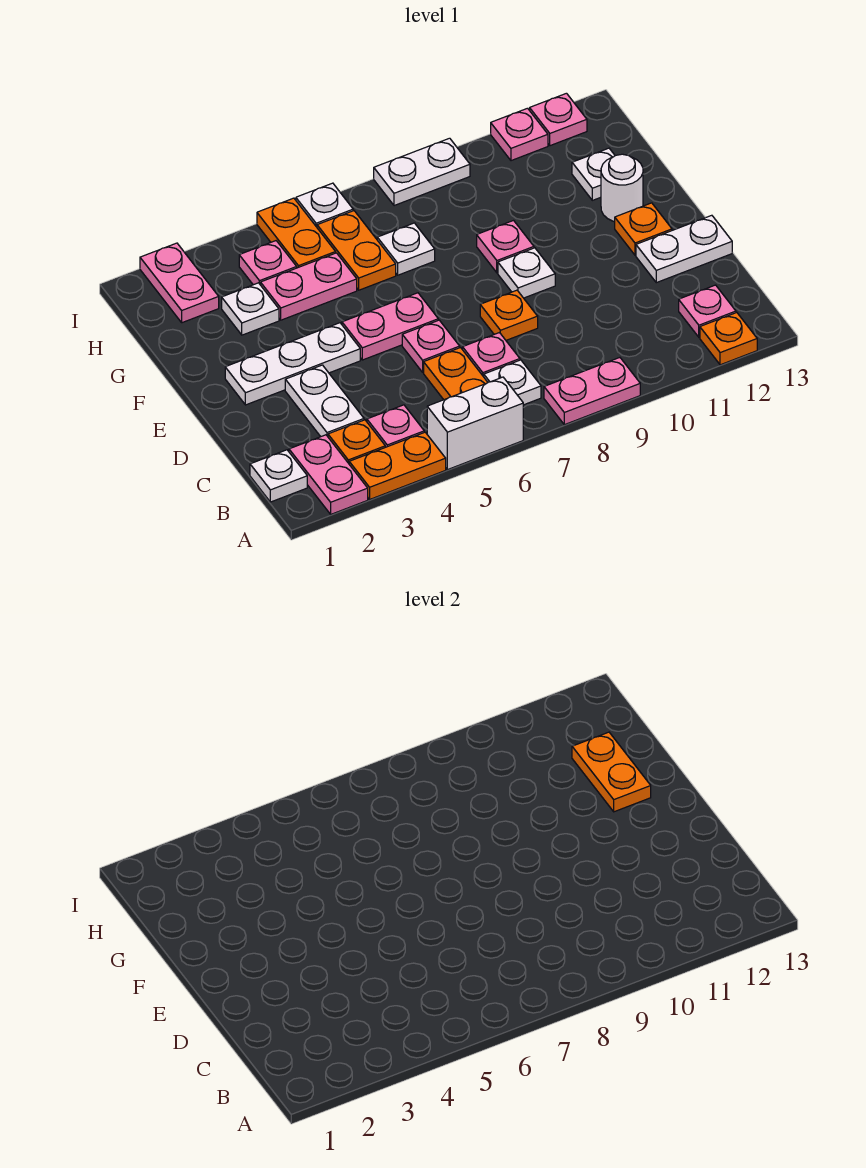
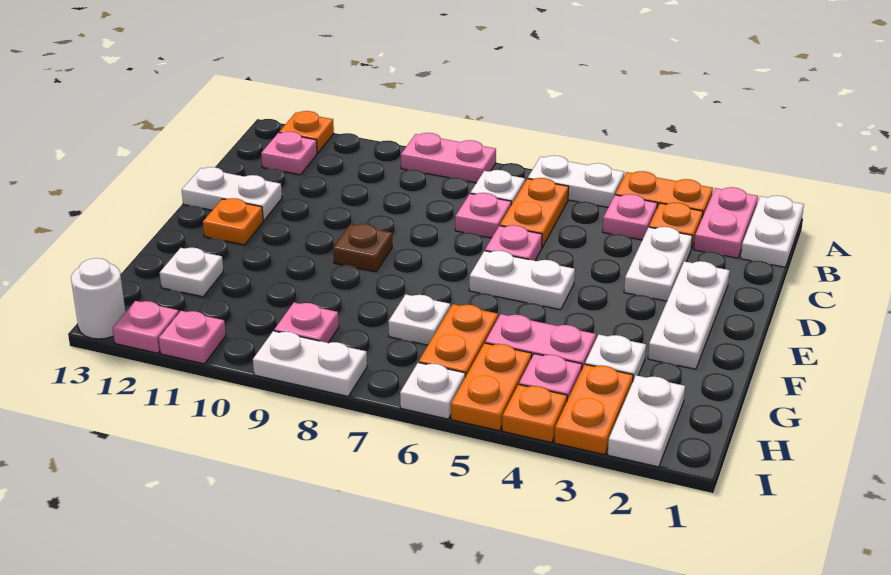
white 1x2 brick [427,377,523,470] -> white 1x2 plate [528,156,624,207]
white 1x1 plate [250,450,307,502] -> white 1x2 plate [741,196,804,267]
orange 1x1 plate [480,290,538,340] -> orange 1x1 plate moved to [502,385,567,443]
white 1x3 plate [225,323,360,405] -> white 1x3 plate turned to [648,261,730,369]
pink 1x2 plate [342,293,438,360] -> white 1x2 plate [469,251,575,310]
white 1x1 plate [498,248,555,298] -> brown 1x1 plate [333,224,392,272]
pink 1x1 plate [477,221,534,273] -> pink 1x1 plate moved to [274,303,339,343]
white 1x1 round brick [601,154,643,222] -> white 1x1 round brick moved to [71,258,125,339]
orange 1x2 plate [572,732,651,812] -> orange 1x2 plate moved to [554,365,633,455]
pink 1x2 plate [140,243,219,323] -> white 1x2 plate [608,375,685,467]

